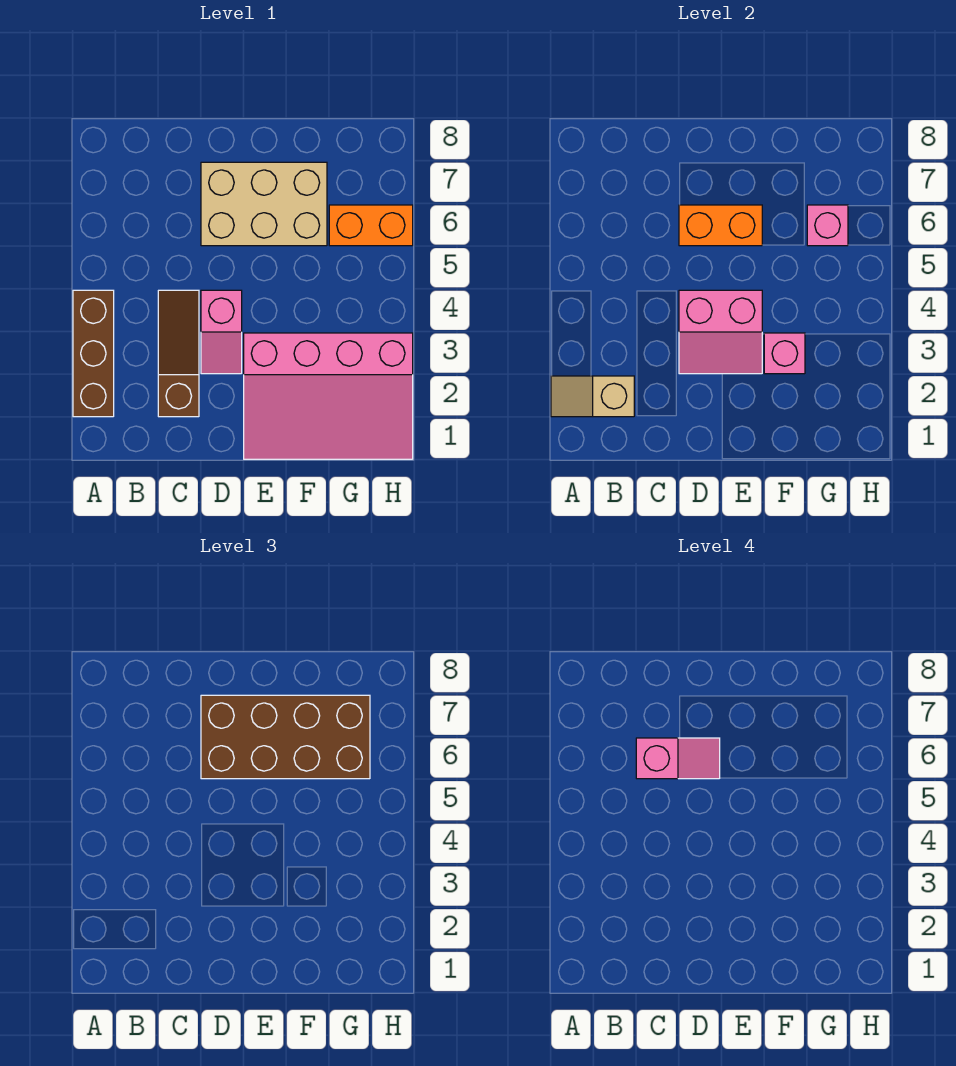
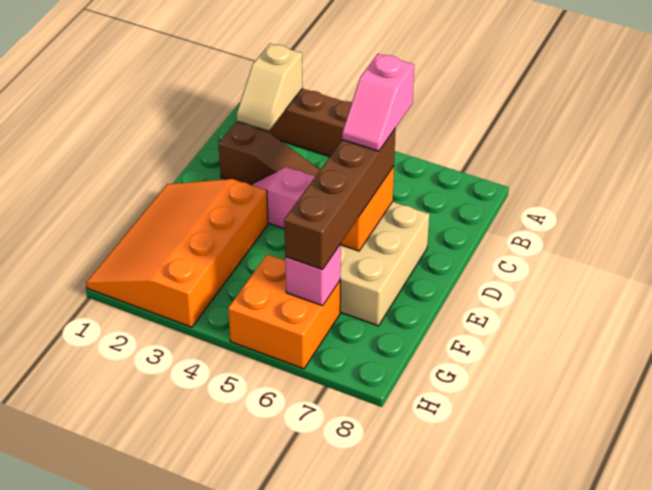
tan 1x2 slope [551,376,634,417] -> tan 1x2 slope turned to [237,43,303,131]
pink 2x2 slope [679,290,762,374] -> none
brown 2x4 brick [201,695,370,779] -> brown 1x4 brick [284,128,396,269]
pink 3x4 slope [244,333,413,459] -> orange 3x4 slope [86,179,268,327]
pink 1x1 brick [764,333,805,374] -> none
orange 1x2 brick [329,205,413,246] -> orange 2x2 brick [228,254,340,369]

